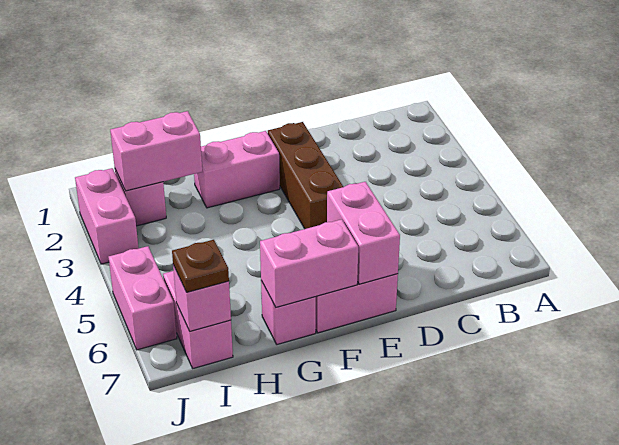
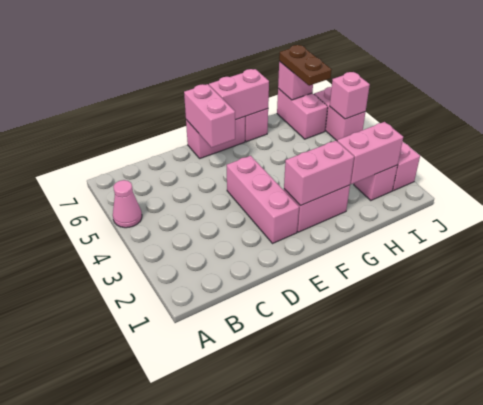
none -> pink 1x1 cone [113,180,142,228]
brown 1x3 brick [268,122,343,229] -> pink 1x3 brick [227,156,299,244]
none -> pink 1x2 brick [284,141,354,206]
brown 1x1 plate [172,240,229,292] -> brown 1x2 plate [279,45,332,86]
none -> pink 1x1 brick [330,72,370,119]

